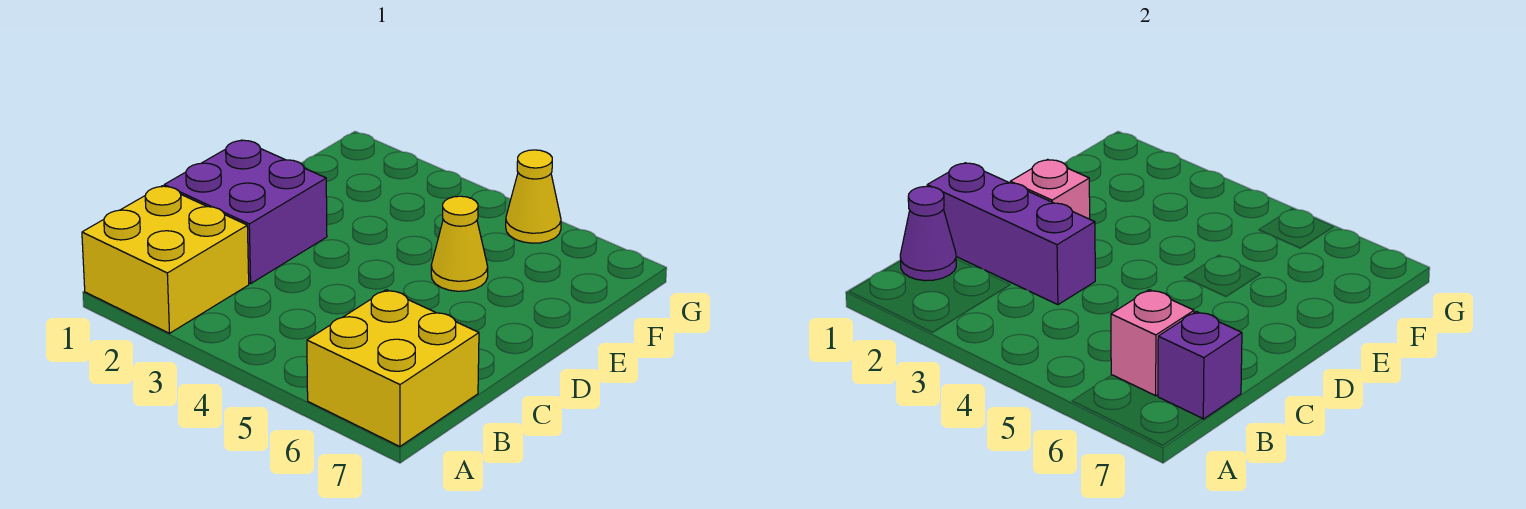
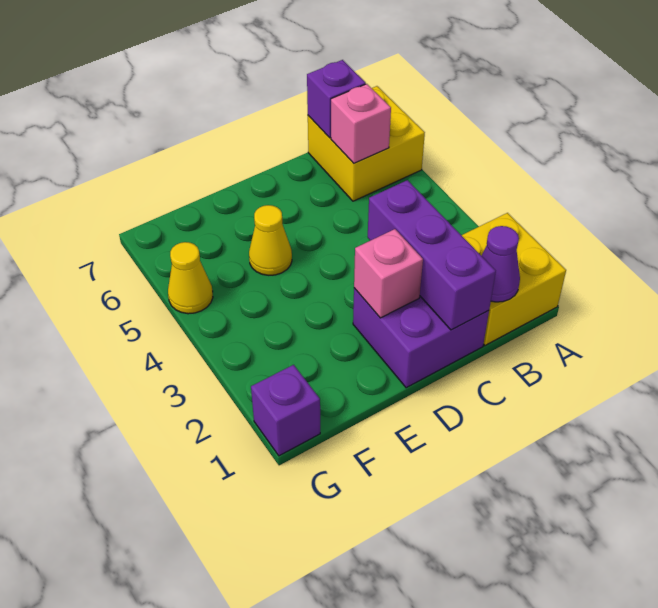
none -> purple 1x1 brick [251,365,320,456]

